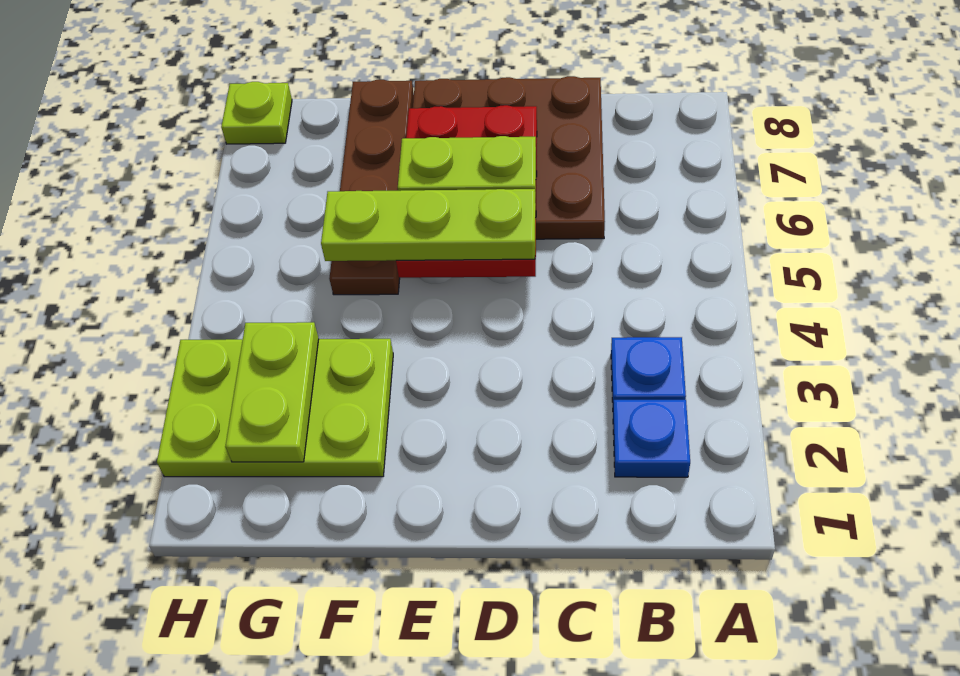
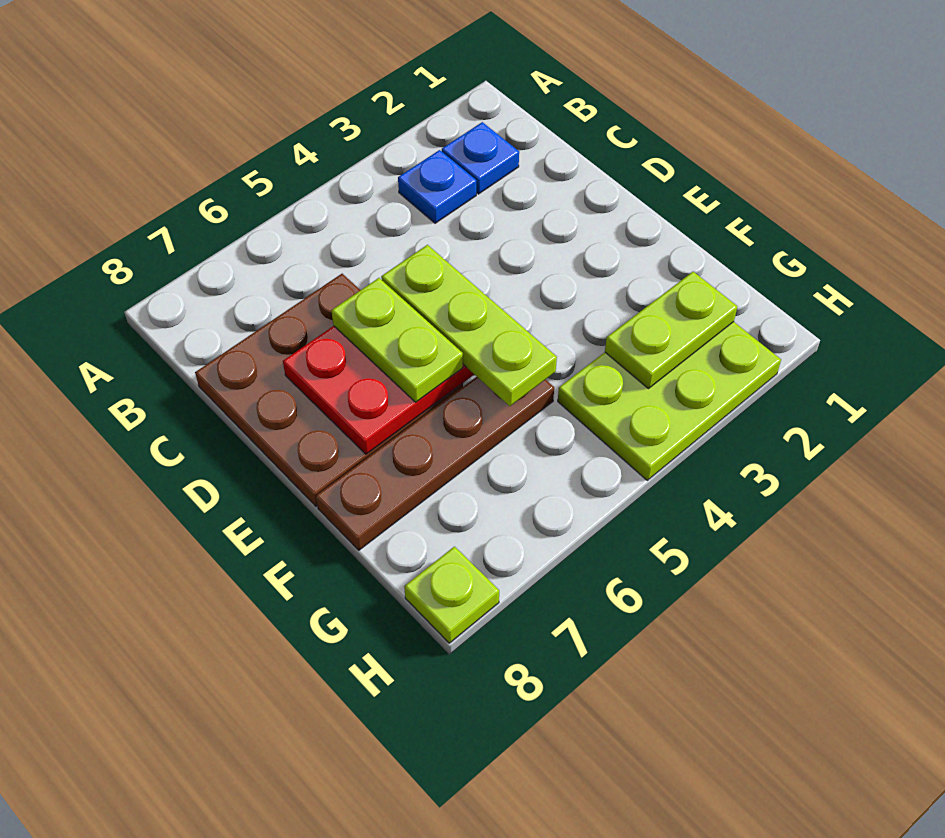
lime 2x3 plate [157,339,393,477] -> lime 2x3 plate turned to [558,322,781,480]

